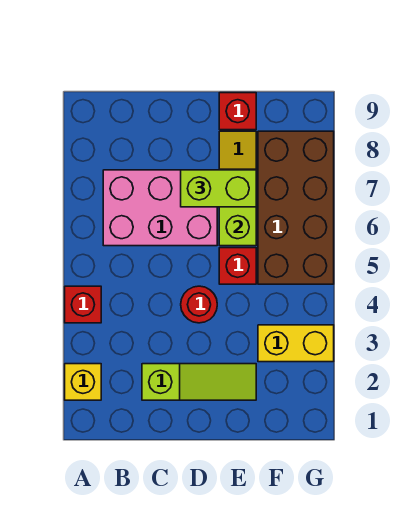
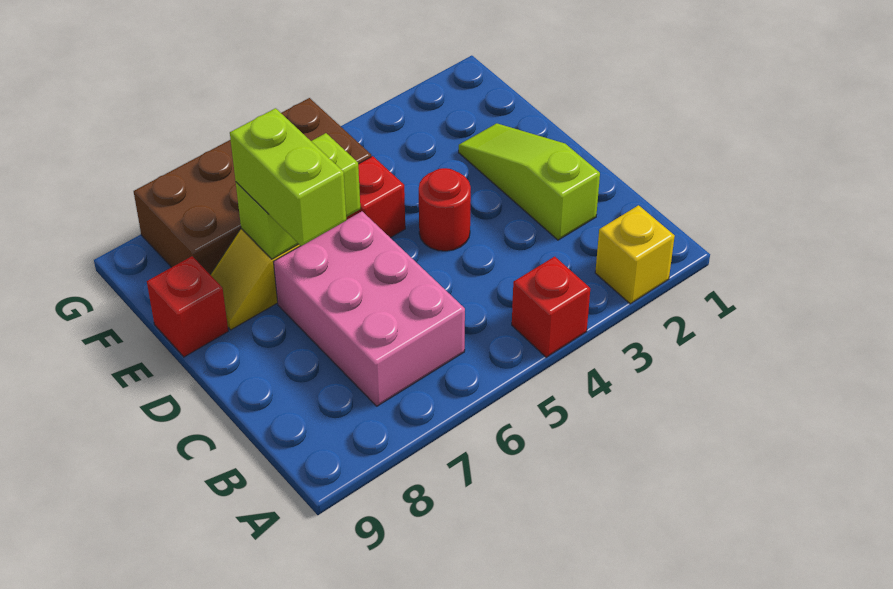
yellow 1x2 brick [258,325,334,362] -> none

